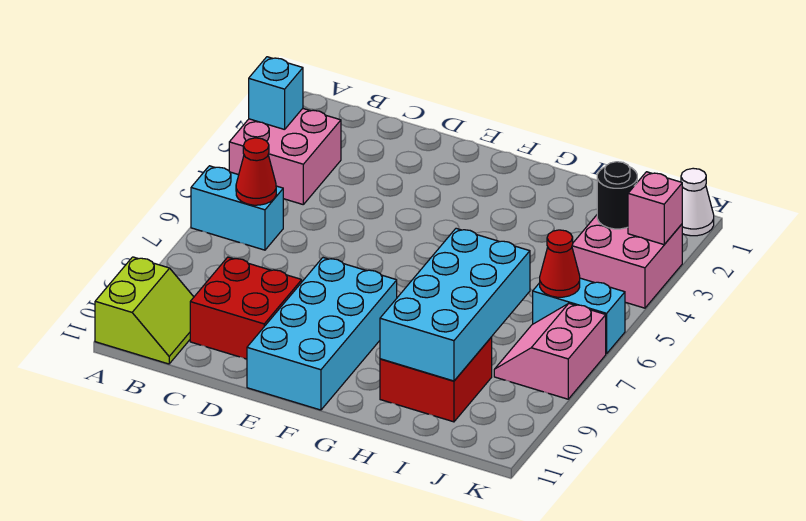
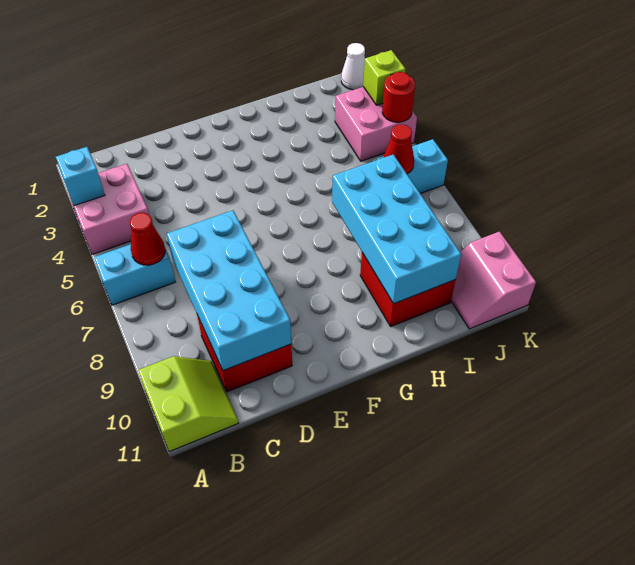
cyan 2x4 brick [247,258,397,410] -> cyan 2x4 brick moved to [167,210,291,371]
black 1x1 round brick [597,162,637,229] -> none
pink 2x2 slope [494,304,606,399] -> pink 2x2 slope moved to [451,232,536,329]
pink 1x1 brick [628,172,682,245] -> lime 1x1 brick [363,50,406,105]
none -> red 1x1 round brick [382,72,415,122]

